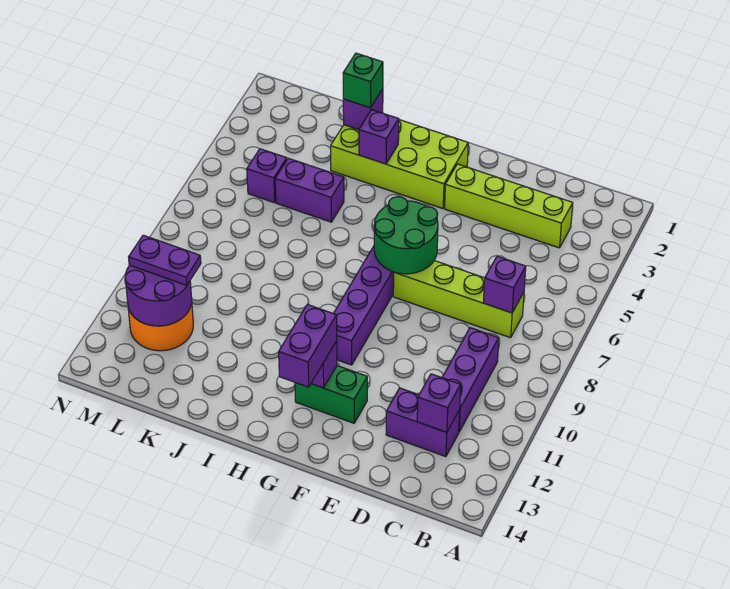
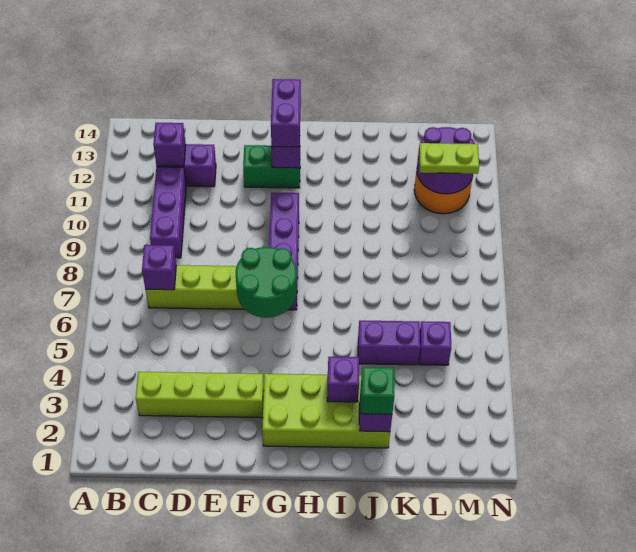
purple 1x2 plate [129,235,201,285] -> lime 1x2 plate [419,143,479,174]

